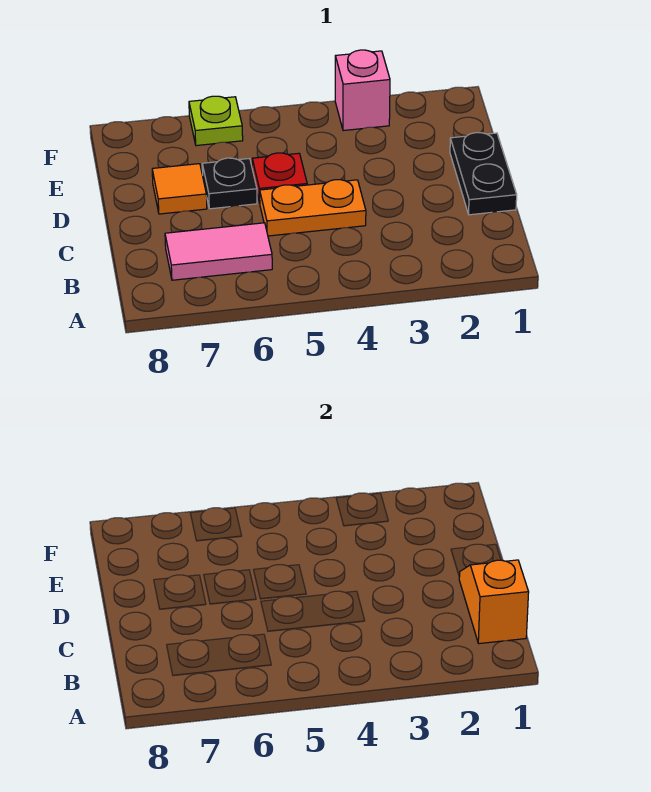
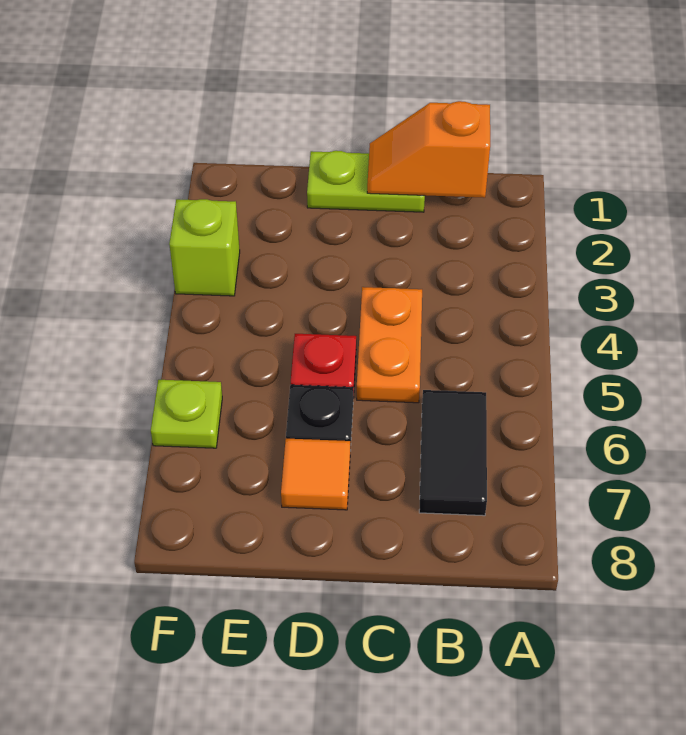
pink 1x2 tile [165,223,272,280] -> black 1x2 tile [419,390,487,516]
black 1x2 plate [450,133,517,215] -> lime 1x2 plate [307,151,425,212]
pink 1x1 brick [335,50,390,131] -> lime 1x1 brick [169,199,240,296]

